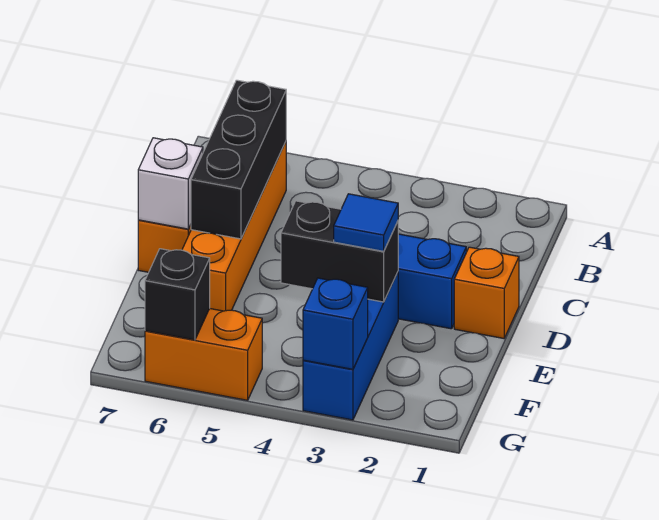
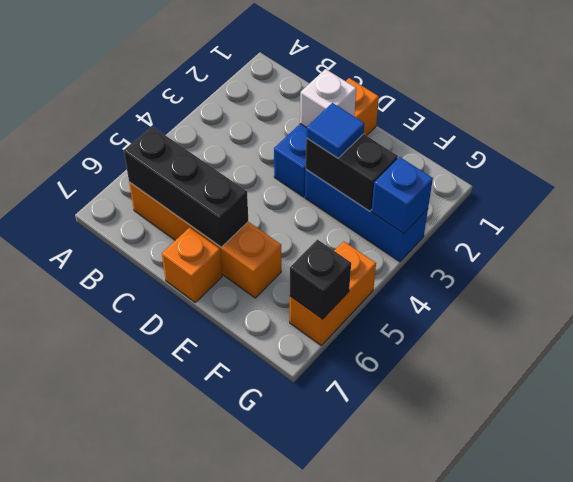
white 1x1 brick [138,138,203,229] -> white 1x1 brick moved to [300,69,356,128]
black 1x2 brick [281,201,398,302] -> black 1x2 brick turned to [306,134,398,211]

